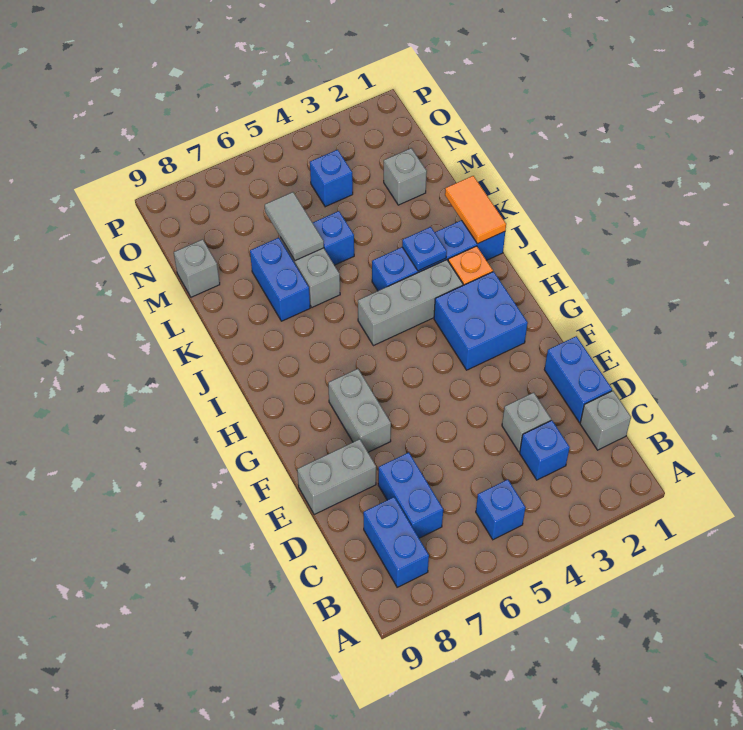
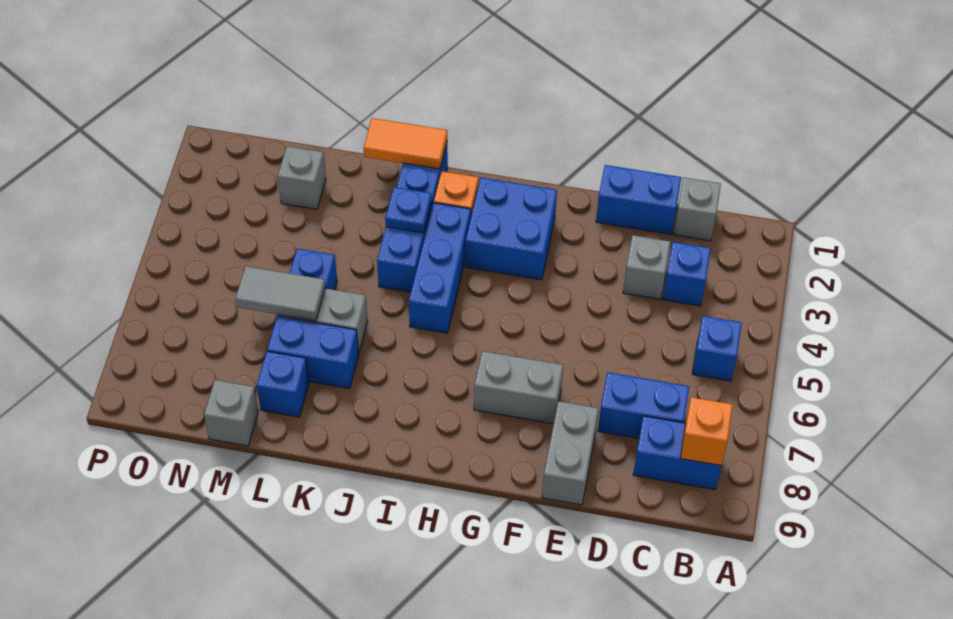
none -> orange 1x1 brick [680,397,733,466]
grey 1x3 brick [358,260,463,346] -> blue 1x3 brick [409,203,471,333]
blue 1x1 brick [310,150,353,207] -> blue 1x1 brick moved to [257,351,309,417]

